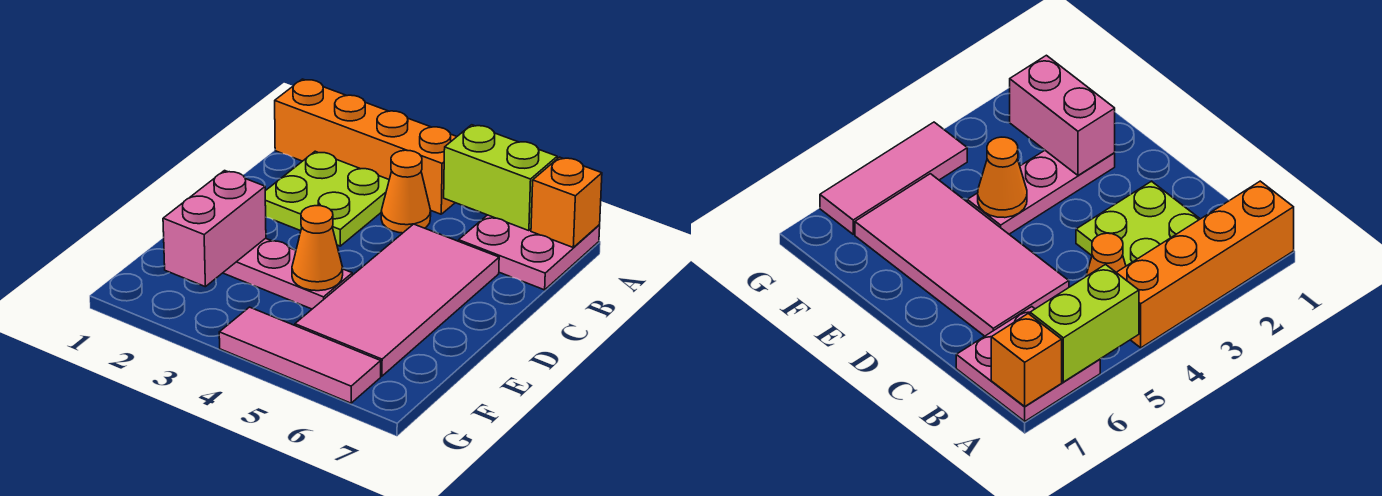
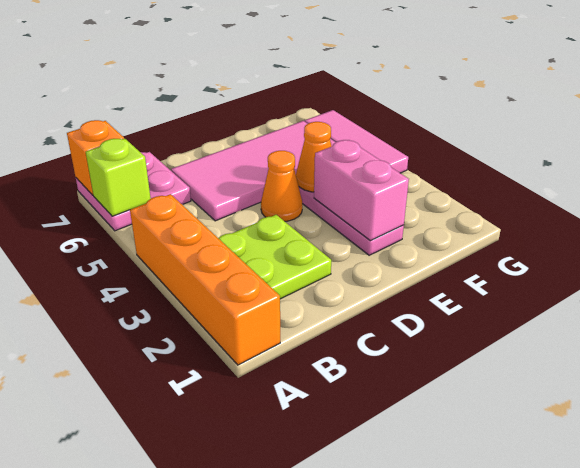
lime 1x2 brick [444,125,557,231] -> lime 1x1 brick [86,139,151,216]
orange 1x1 cone [381,150,431,233] -> orange 1x1 cone moved to [261,151,302,221]
pink 1x2 brick [163,171,266,287] -> pink 1x2 brick turned to [314,140,409,241]

